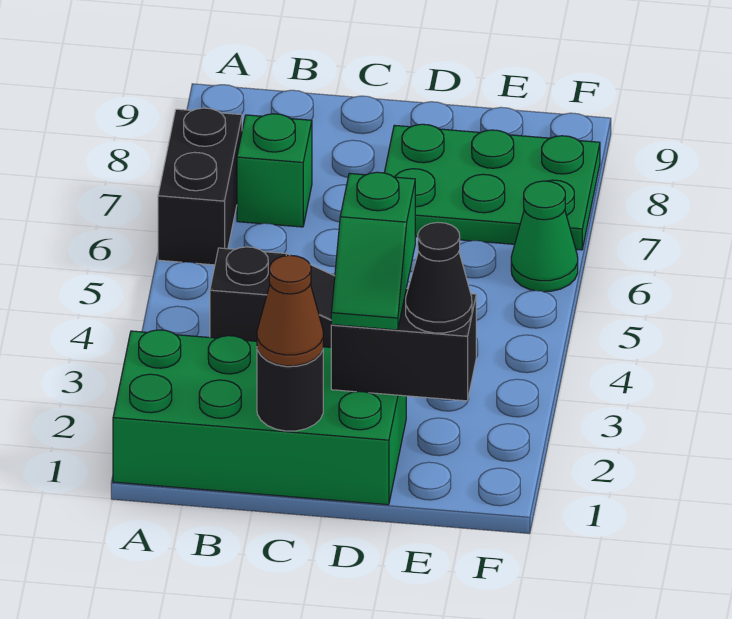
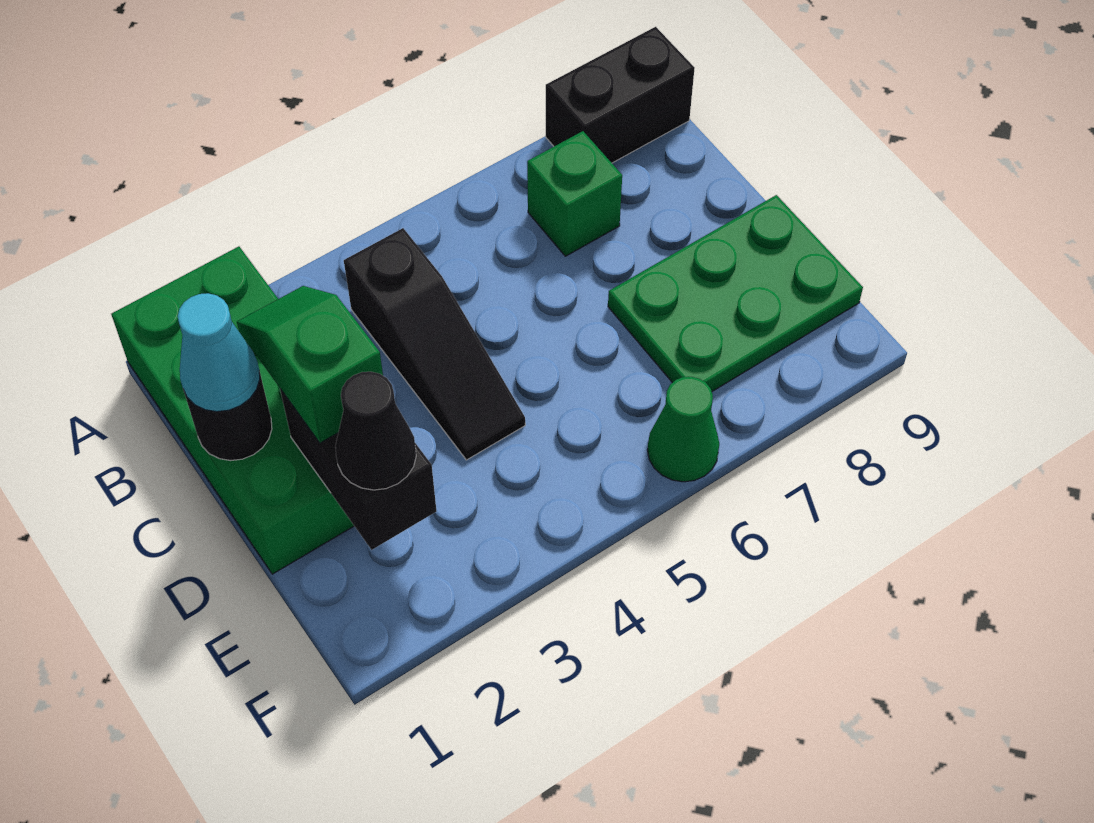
black 1x2 brick [158,108,242,265] -> black 1x2 brick moved to [546,27,695,163]
brown 1x1 cone [257,255,323,366] -> cyan 1x1 cone [178,293,260,412]
green 1x2 slope [331,172,415,330] -> green 1x2 slope turned to [237,286,383,443]
green 2x3 plate [384,124,600,250] -> green 2x3 plate turned to [608,195,863,391]

